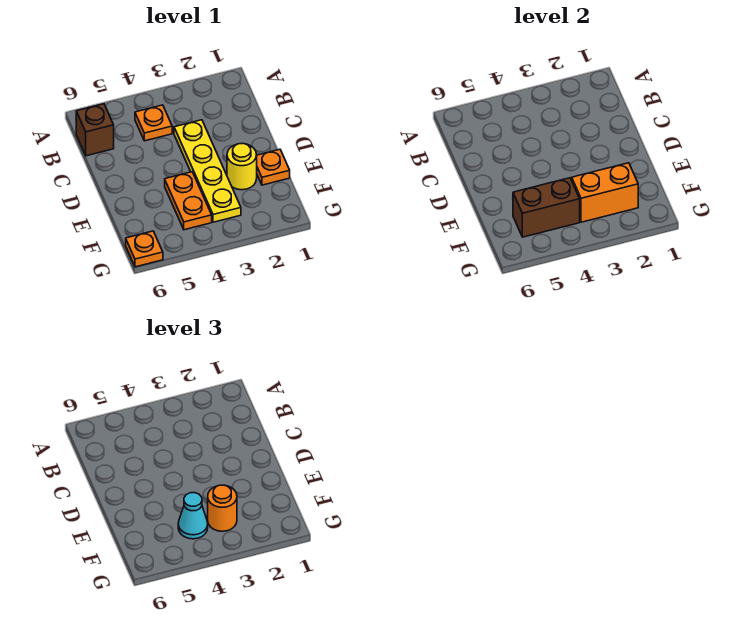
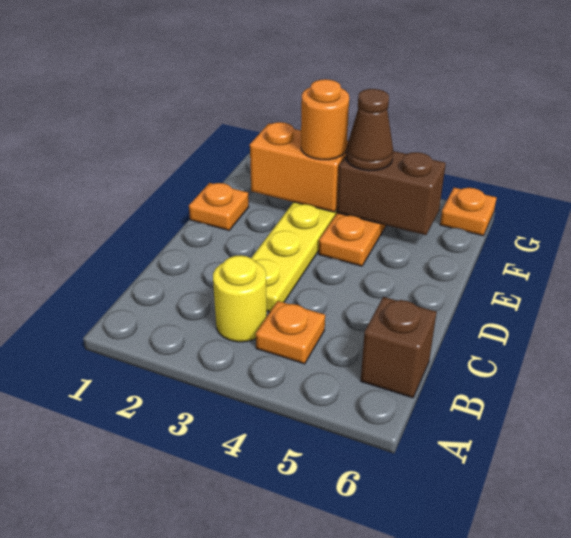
yellow 1x1 round brick [227,143,257,190] -> yellow 1x1 round brick moved to [213,255,267,342]
cyan 1x1 cone [178,493,208,539] -> brown 1x1 cone [346,89,393,171]

